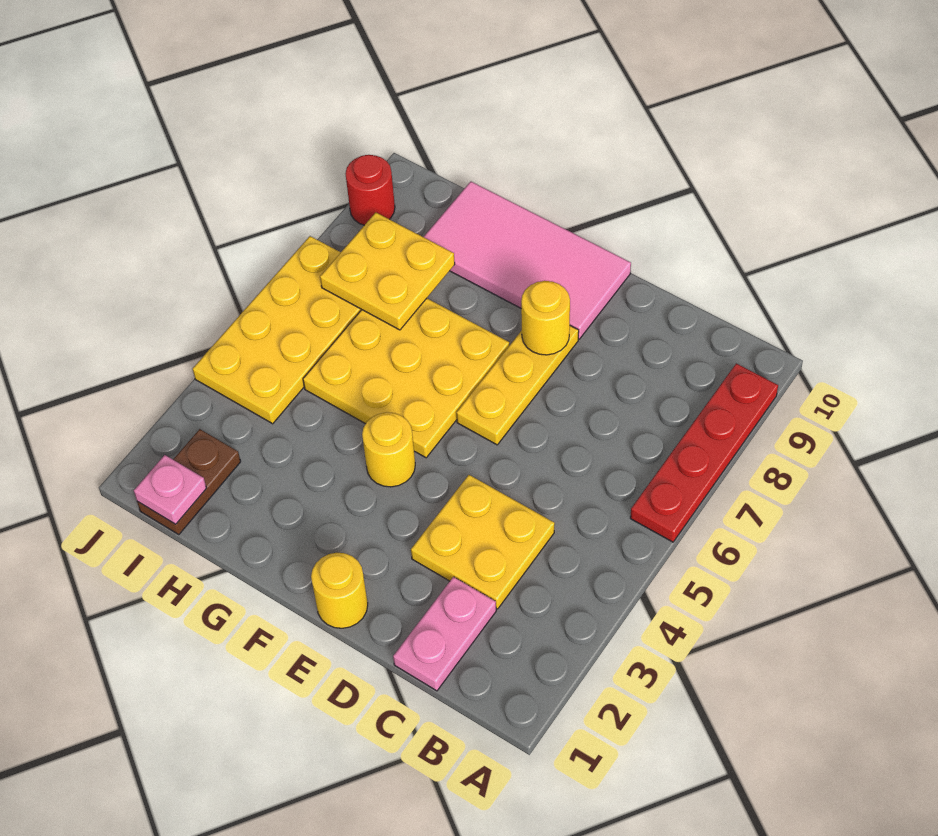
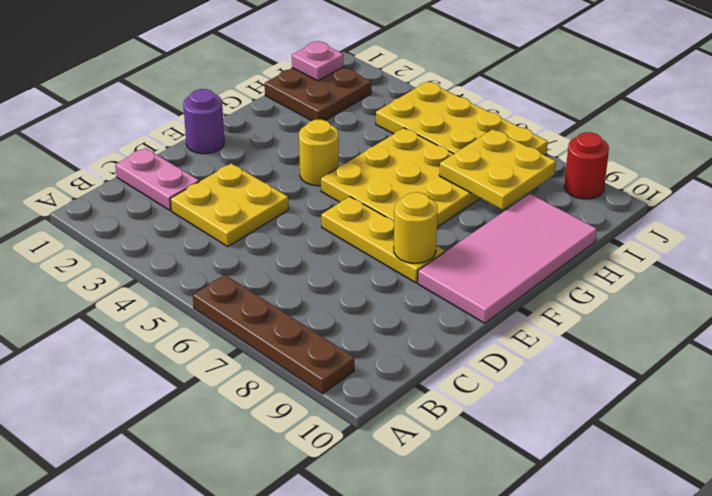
red 1x4 plate [630,364,778,542] -> brown 1x4 plate [193,275,354,394]
yellow 1x1 round brick [311,553,368,628] -> purple 1x1 round brick [183,89,224,154]
brown 1x2 plate [137,429,241,534] -> brown 2x2 plate [265,67,371,121]

